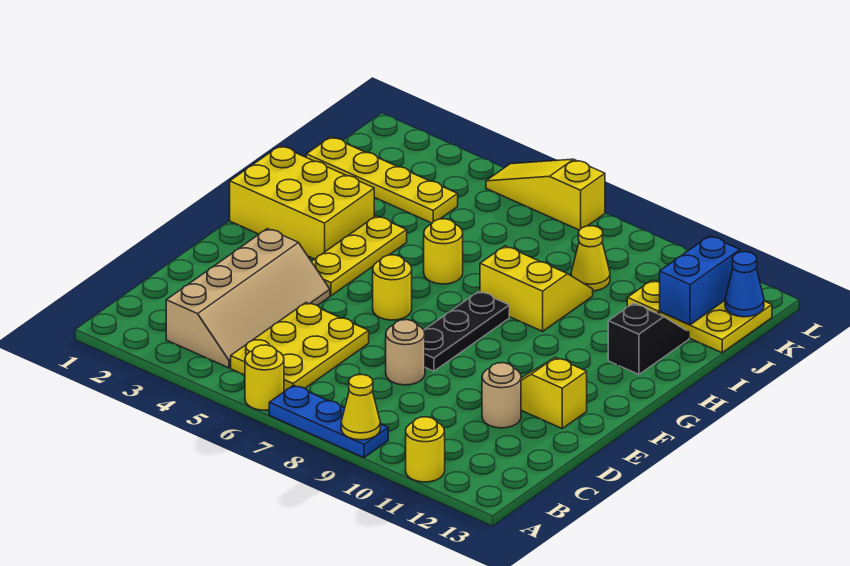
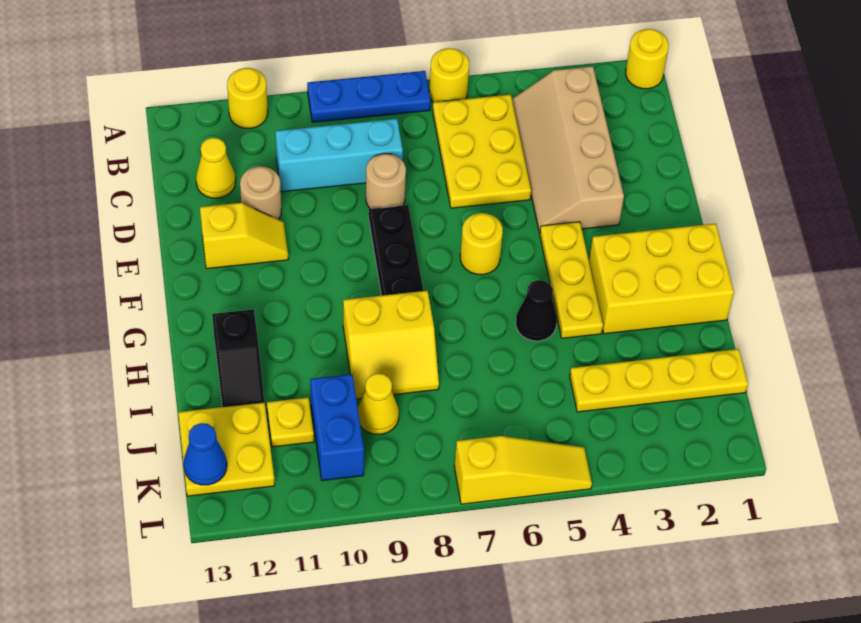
yellow 1x1 cone [341,375,380,440] -> yellow 1x1 cone moved to [196,138,236,198]
none -> cyan 1x3 brick [275,119,403,192]
none -> black 1x1 cone [516,280,557,341]
yellow 1x1 round brick [424,219,463,284] -> yellow 1x1 round brick moved to [626,29,669,89]
blue 1x2 brick [660,236,740,325] -> blue 1x2 brick moved to [310,374,364,480]

